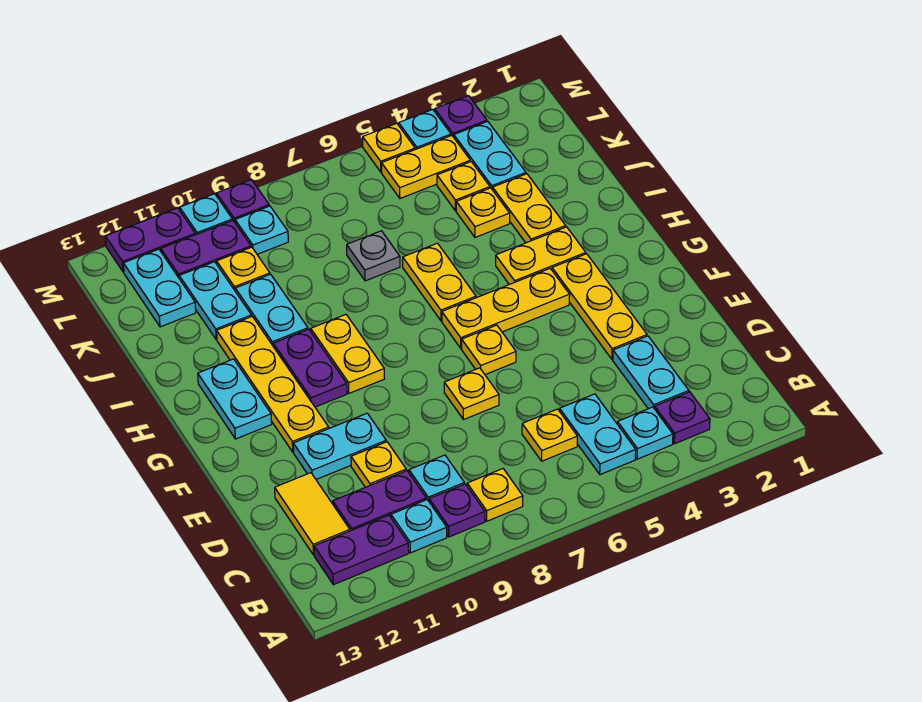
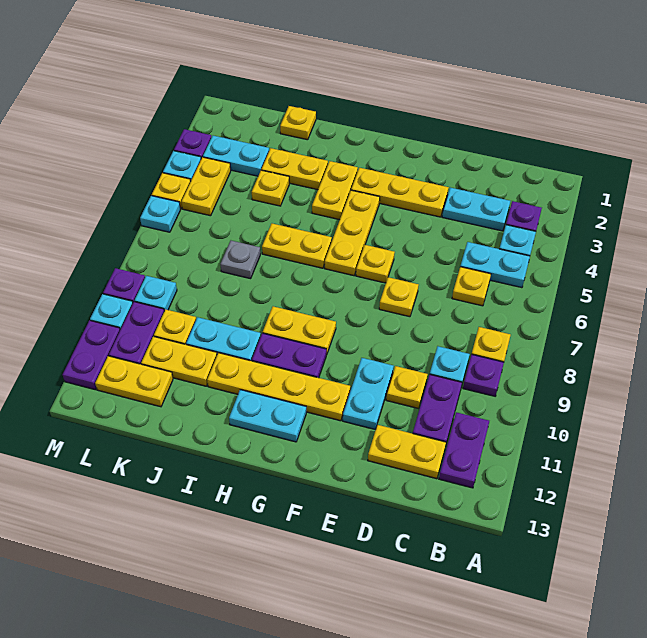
cyan 1x1 plate [391,500,447,553] -> cyan 1x1 plate moved to [140,196,180,232]
yellow 1x2 tile [275,473,350,555] -> yellow 1x2 plate [368,425,446,479]
cyan 1x2 plate [179,262,252,340] -> yellow 1x2 plate [141,336,217,386]
yellow 1x1 plate [437,162,490,211] -> yellow 1x1 plate moved to [280,106,316,140]
cyan 1x2 plate [123,249,196,327] -> yellow 1x2 plate [95,356,173,407]

